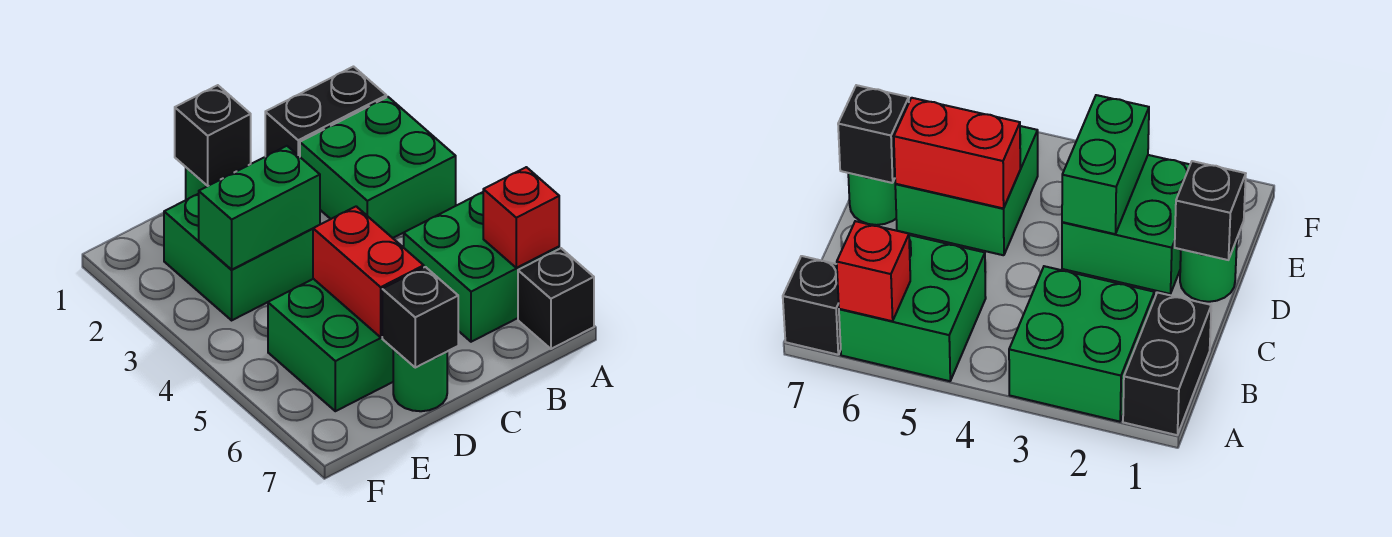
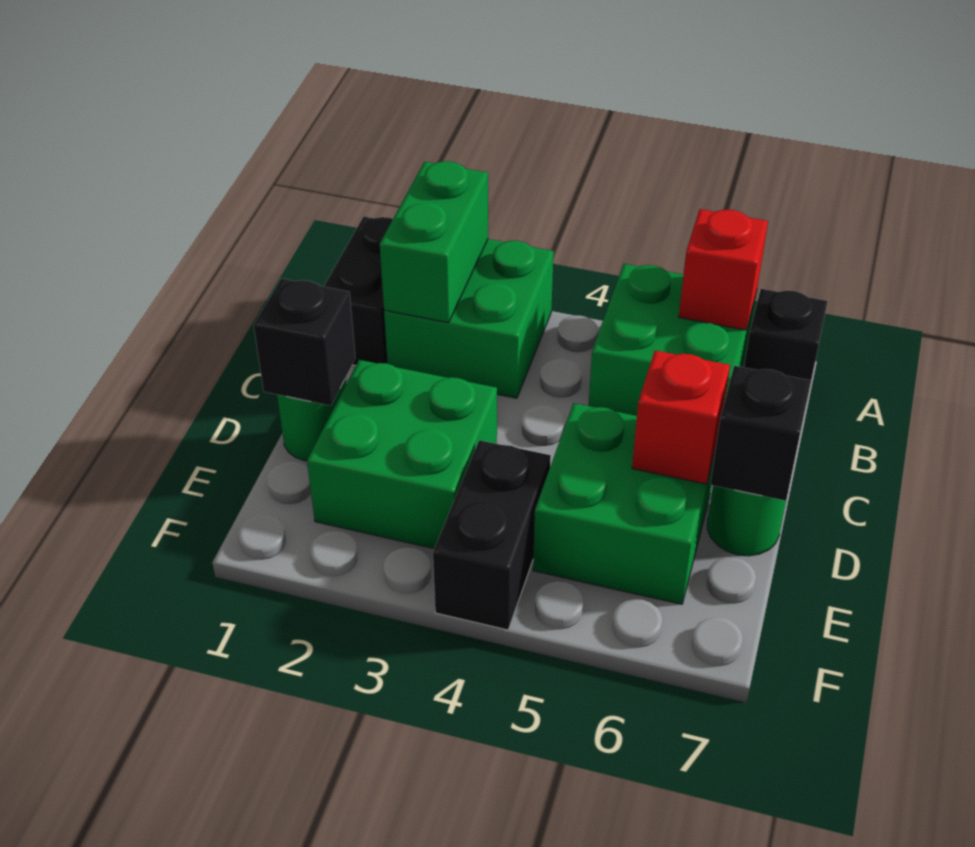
green 1x2 brick [199,146,320,269] -> green 1x2 brick moved to [380,161,488,323]
red 1x2 brick [313,206,424,337] -> red 1x1 brick [632,350,730,484]
none -> black 1x2 brick [433,440,551,630]

